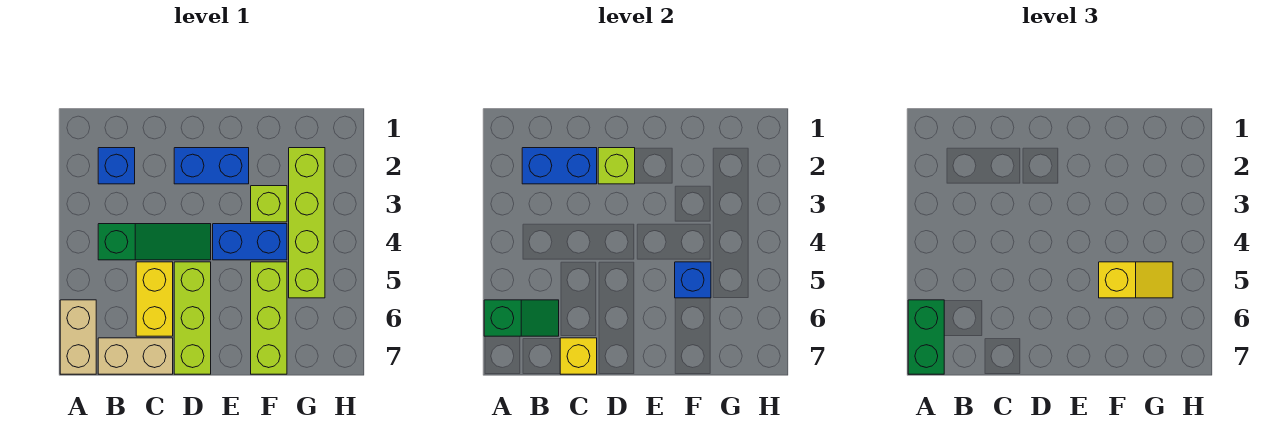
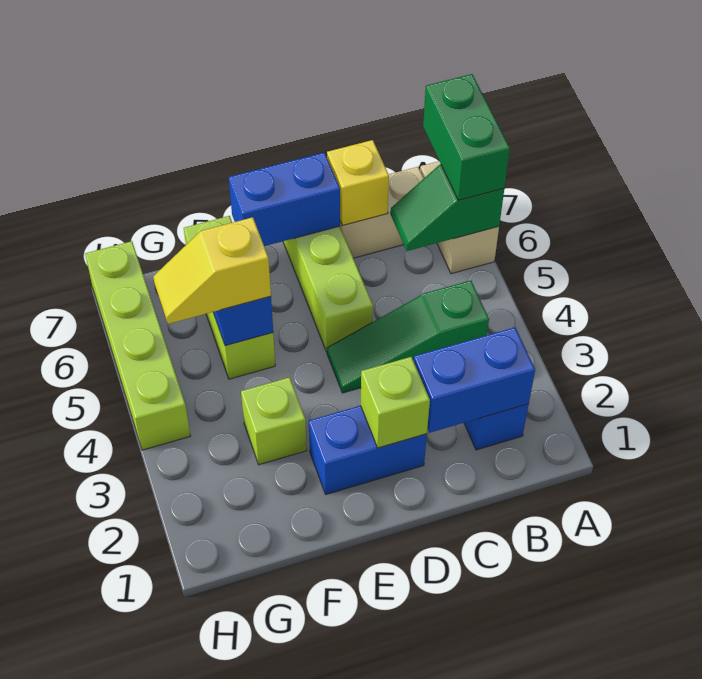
yellow 1x2 brick [136,262,173,336] -> none
blue 1x2 brick [213,224,287,260] -> blue 1x2 brick moved to [229,153,340,246]
lime 1x4 brick [289,148,325,298] -> lime 1x4 brick moved to [85,241,190,450]

